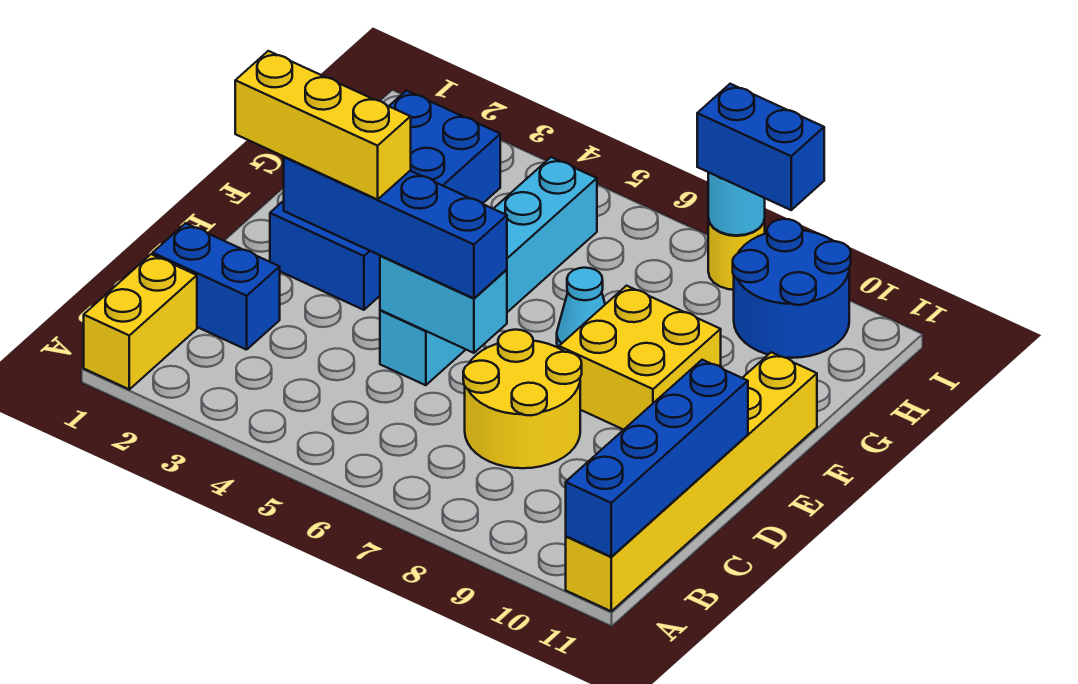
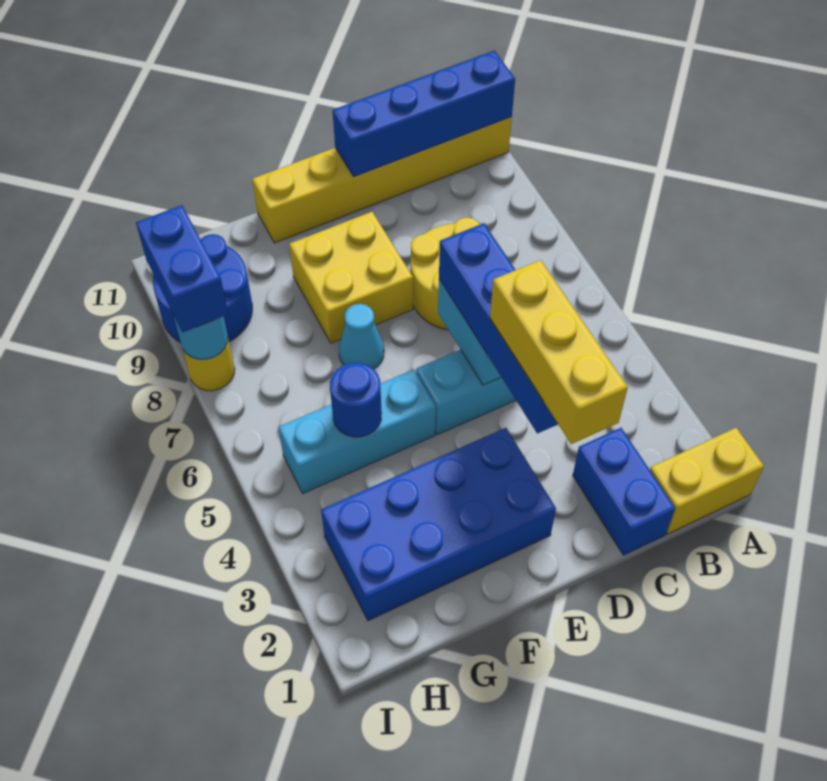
none -> blue 1x1 round brick [330,363,382,437]

